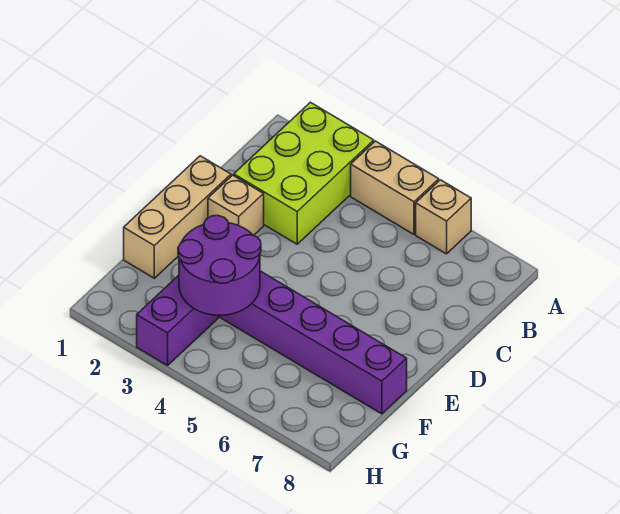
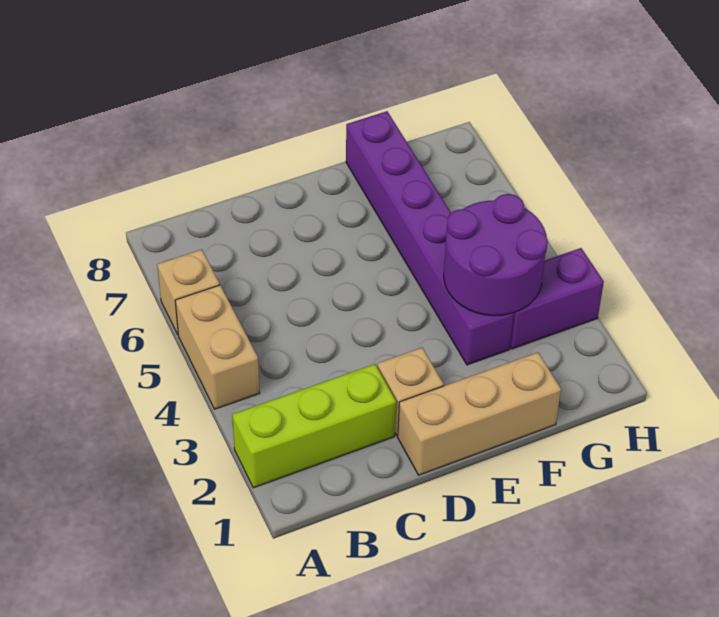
lime 2x3 brick [234,102,374,244] -> lime 1x3 brick [232,364,396,488]

